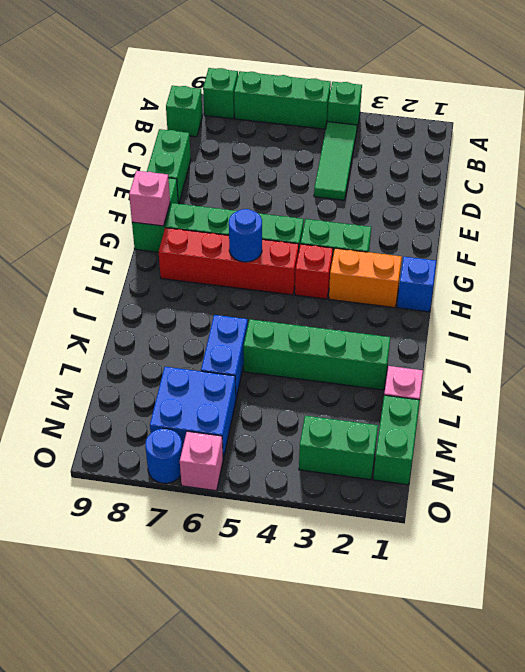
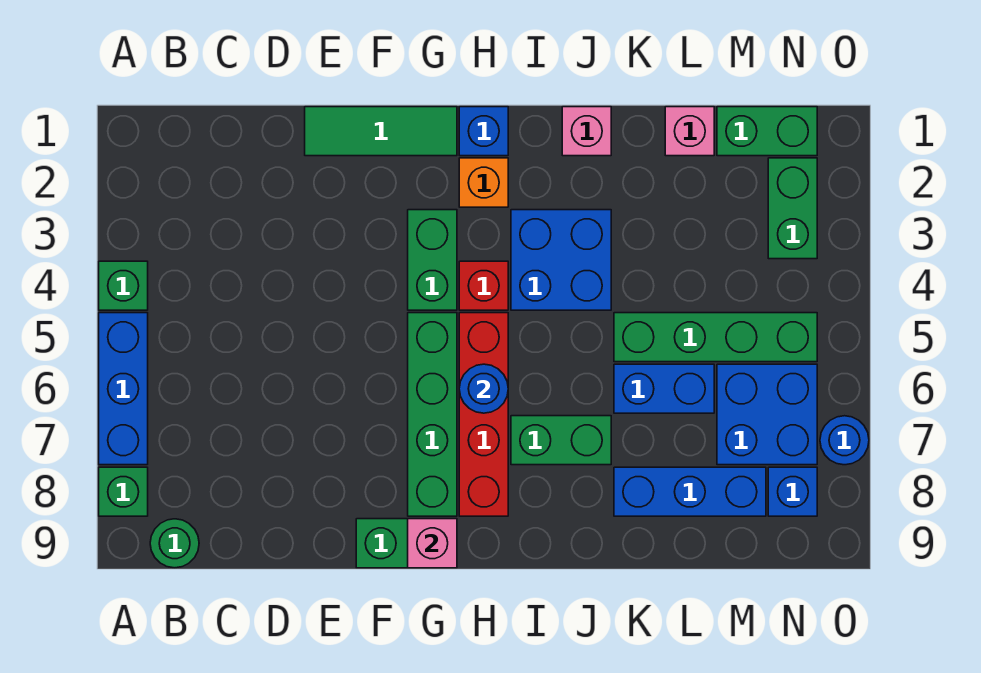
green 1x3 brick [234,71,331,129] -> blue 1x3 brick [99,313,148,465]
green 1x3 tile [314,122,357,200] -> green 1x3 tile moved to [305,107,457,156]
green 1x1 brick [166,86,202,137] -> green 1x1 round brick [150,519,199,568]
green 1x2 brick [147,129,191,204] -> green 1x2 brick moved to [511,416,611,465]
orange 1x2 brick [329,248,402,308] -> orange 1x1 brick [459,158,508,207]
none -> blue 2x2 brick [511,210,611,310]
green 1x4 brick [244,319,390,390] -> green 1x4 brick turned to [614,313,817,362]
none -> blue 1x3 brick [614,467,766,516]
none -> blue 1x1 brick [768,467,817,516]
pink 1x1 brick [180,431,223,491] -> pink 1x1 brick moved to [562,107,611,156]

